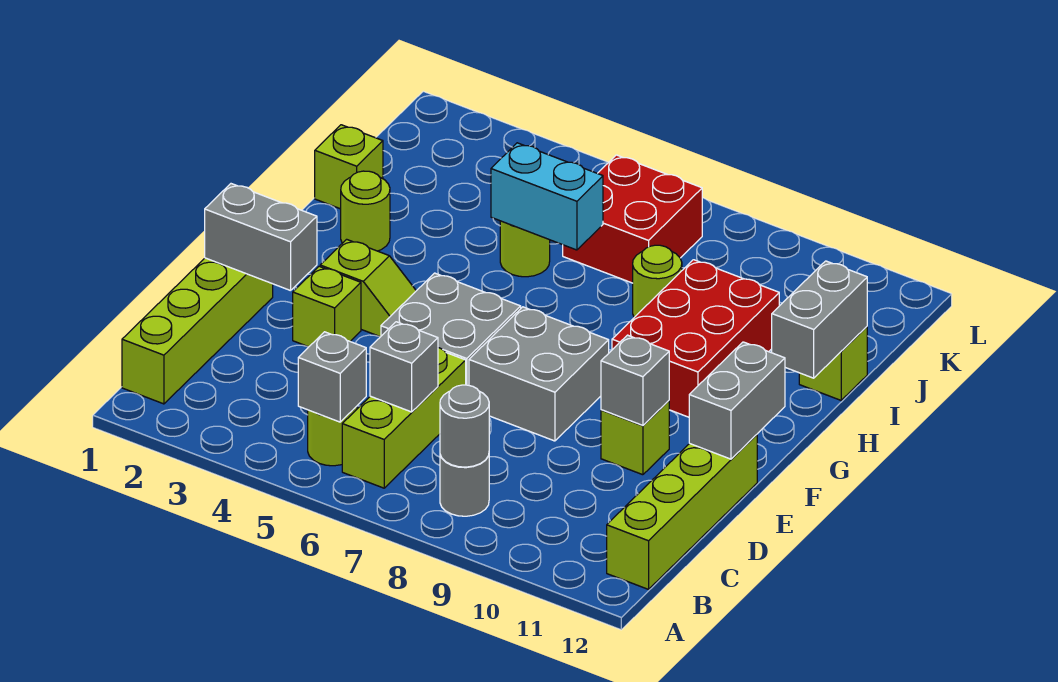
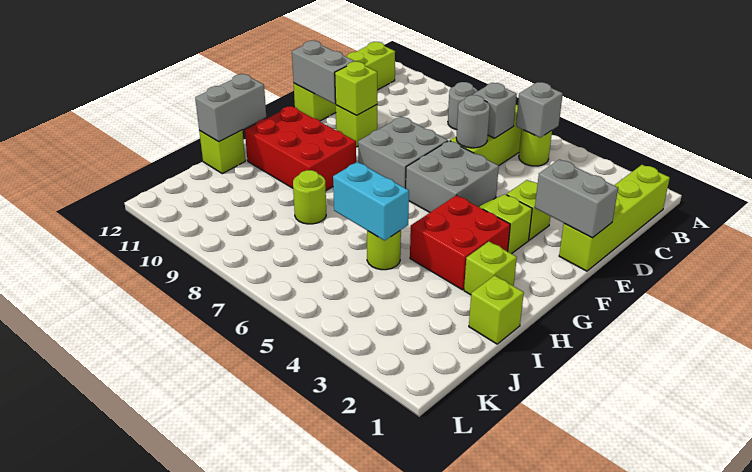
grey 1x1 round brick [440,385,489,467] -> grey 1x1 round brick moved to [456,95,490,148]
grey 1x1 brick [601,335,669,425] -> lime 1x1 brick [335,62,377,115]
grey 1x2 brick [689,342,785,459] -> grey 1x2 brick turned to [292,41,355,104]
red 2x3 brick [612,260,779,417] -> red 2x3 brick turned to [245,106,356,190]
lime 1x1 round brick [341,171,390,251] -> lime 1x1 brick [464,242,517,295]
red 2x2 brick [563,155,702,283] -> red 2x2 brick moved to [410,195,510,290]

